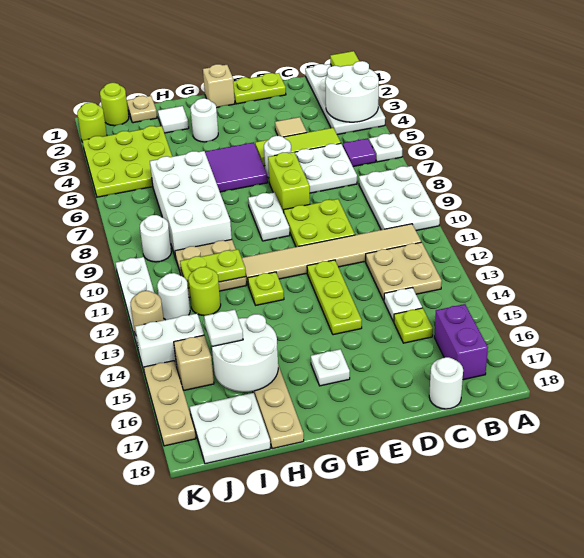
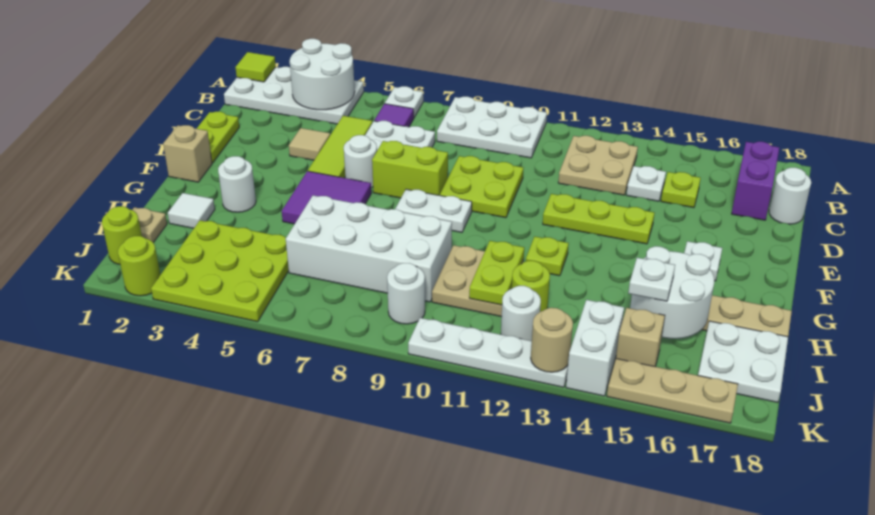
tan 1x6 tile [242,224,421,284] -> none
purple 1x2 brick [434,304,488,380] -> purple 1x2 brick turned to [732,142,779,220]

